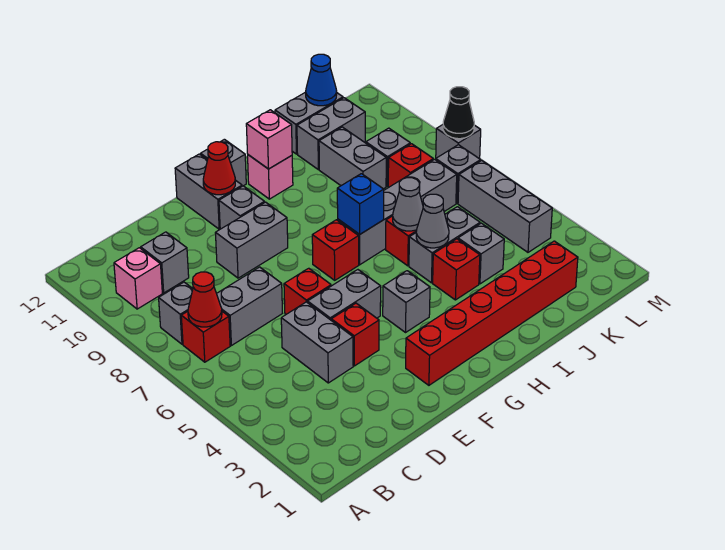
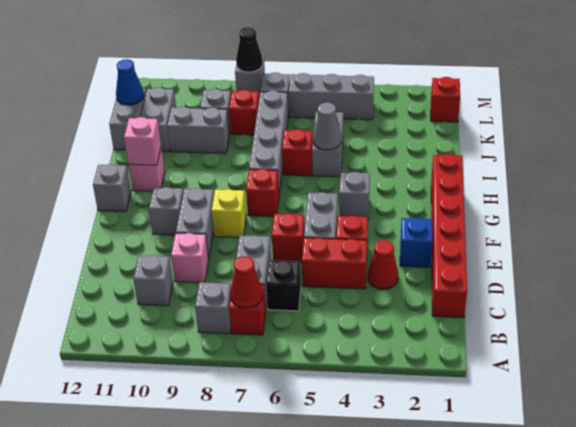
pink 1x1 brick [114,248,162,309] -> pink 1x1 brick moved to [171,233,209,283]
none -> black 1x1 brick [266,260,301,311]
grey 1x2 brick [281,302,353,383] -> red 1x2 brick [302,238,367,289]
red 1x6 brick [406,241,578,385] -> red 1x6 brick moved to [431,154,467,318]
none -> yellow 1x1 brick [211,189,246,237]
grey 1x2 brick [175,154,242,229] -> none
red 1x1 cone [203,142,235,195] -> red 1x1 cone moved to [368,240,398,290]
blue 1x1 brick [337,174,384,234] -> blue 1x1 brick moved to [400,218,433,267]
red 1x1 brick [433,239,480,300] -> red 1x1 brick moved to [431,77,460,122]
grey 1x1 cone [393,178,423,231] -> none
grey 1x1 brick [458,223,504,284] -> none

